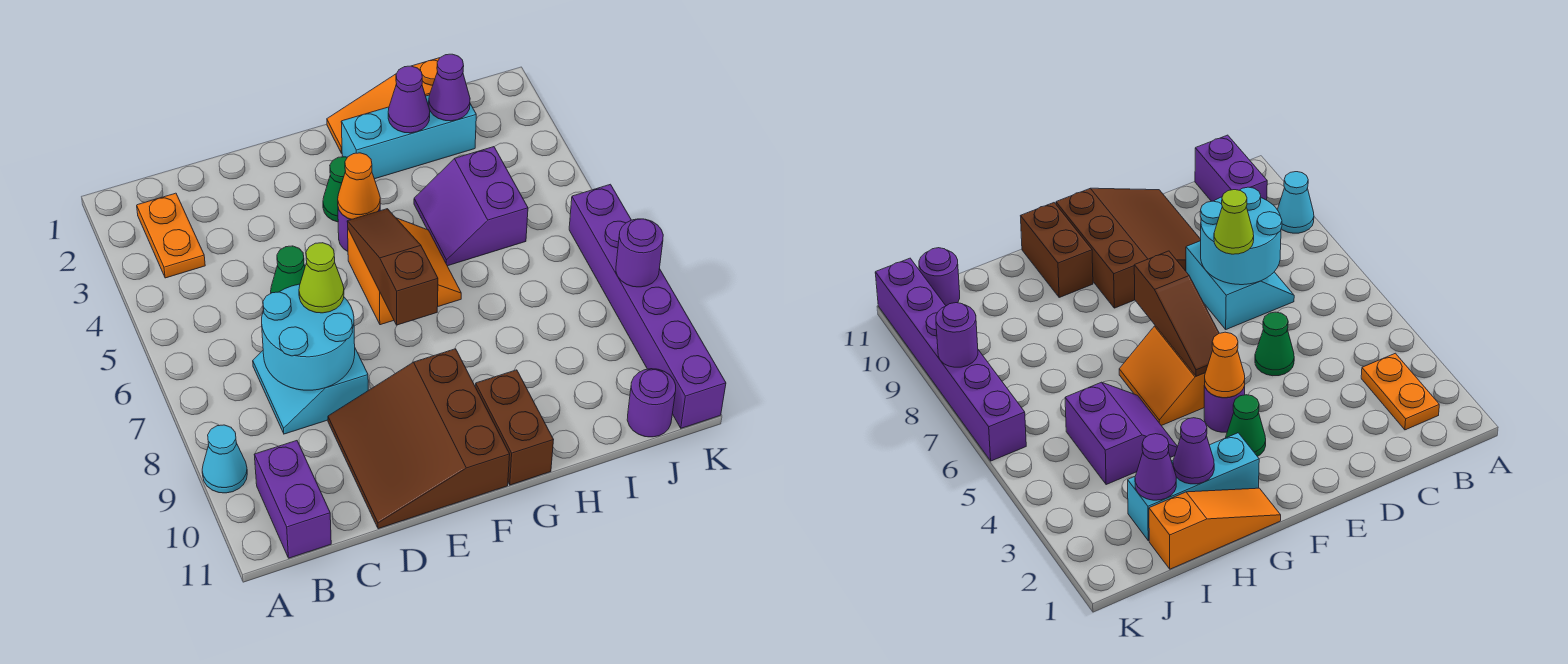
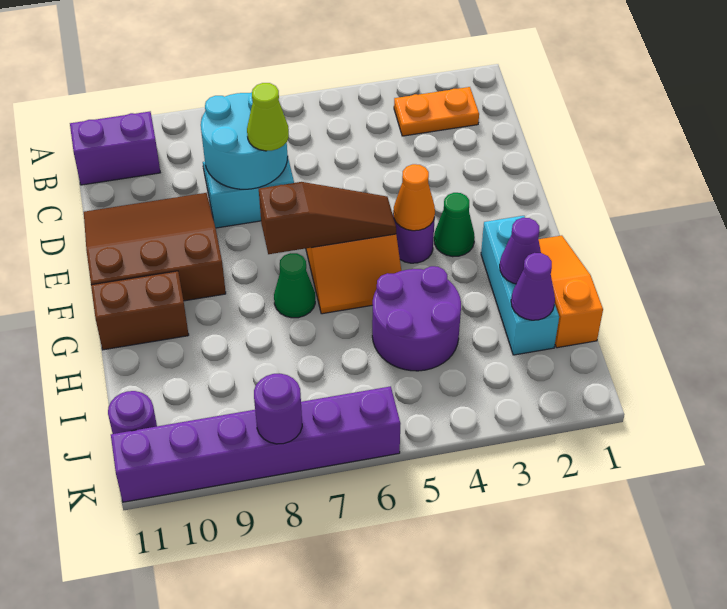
cyan 1x1 cone [202,425,247,493] -> none
green 1x1 cone [271,246,305,293] -> green 1x1 cone moved to [274,253,315,318]
purple 2x2 slope [414,147,528,266] -> purple 2x2 round brick [372,266,461,371]

